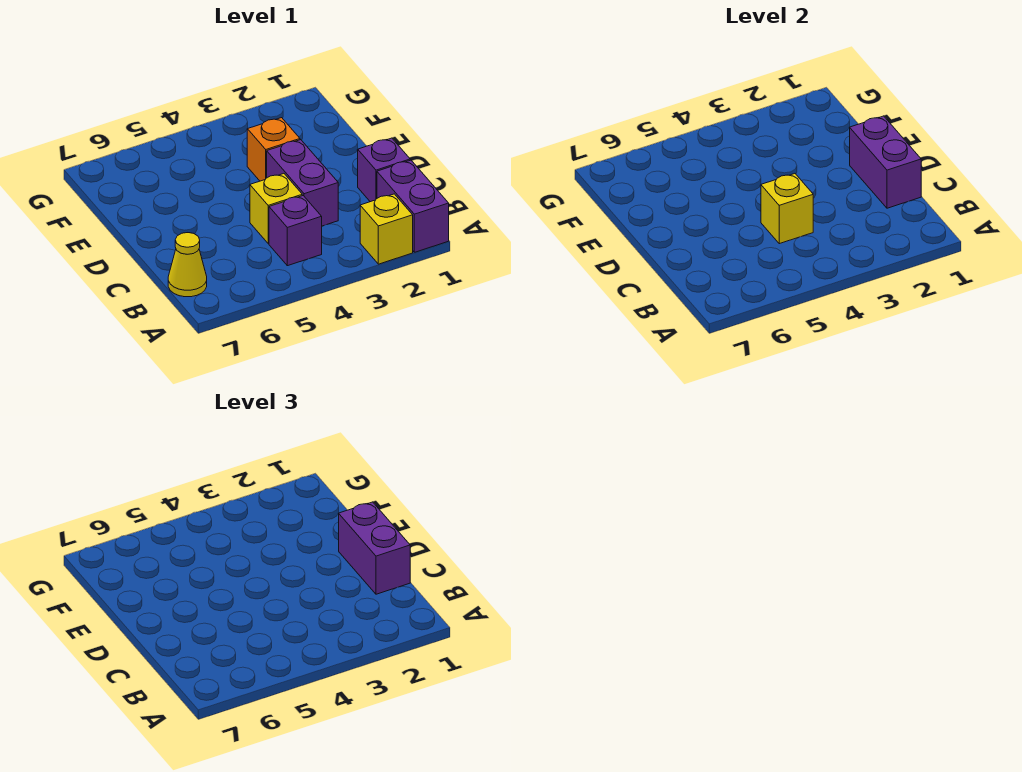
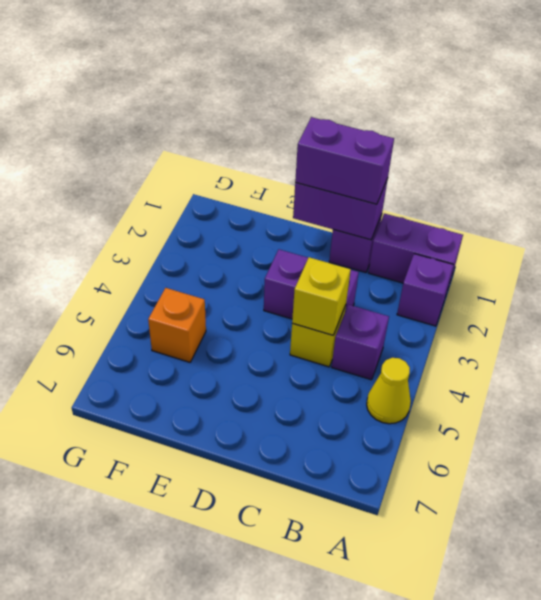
yellow 1x1 brick [360,194,413,264] -> purple 1x1 brick [397,254,453,326]
yellow 1x1 cone [168,233,207,297] -> yellow 1x1 cone moved to [367,358,411,424]
orange 1x1 brick [247,118,300,181] -> orange 1x1 brick moved to [148,288,206,362]

